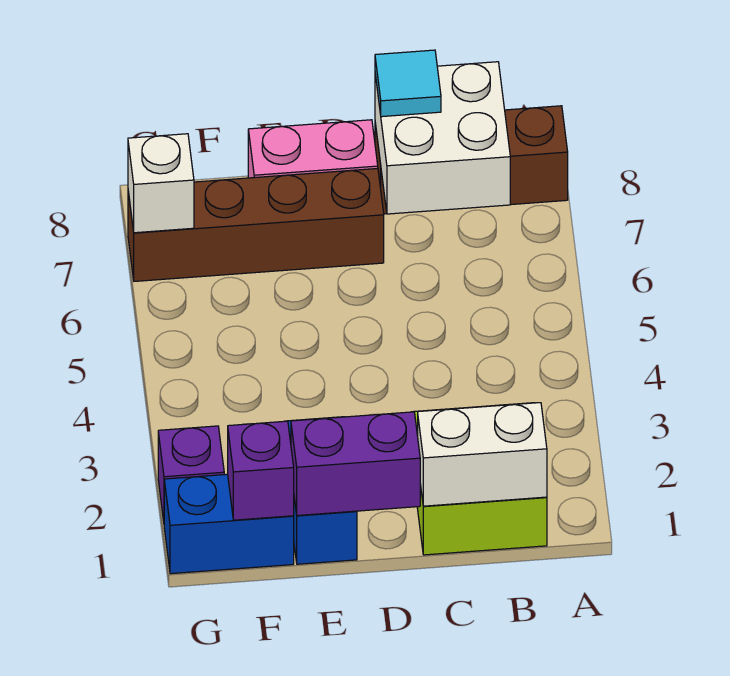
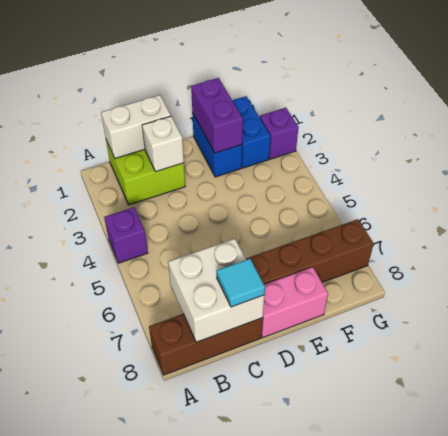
purple 1x2 brick [291,412,420,516] -> purple 1x2 brick turned to [191,78,243,153]
blue 1x2 brick [164,474,294,574] -> blue 1x2 brick turned to [232,96,271,168]
purple 1x1 brick [228,421,294,520] -> purple 1x1 brick moved to [104,207,148,263]
white 1x1 brick [128,134,194,233] -> white 1x1 brick moved to [142,116,184,172]

